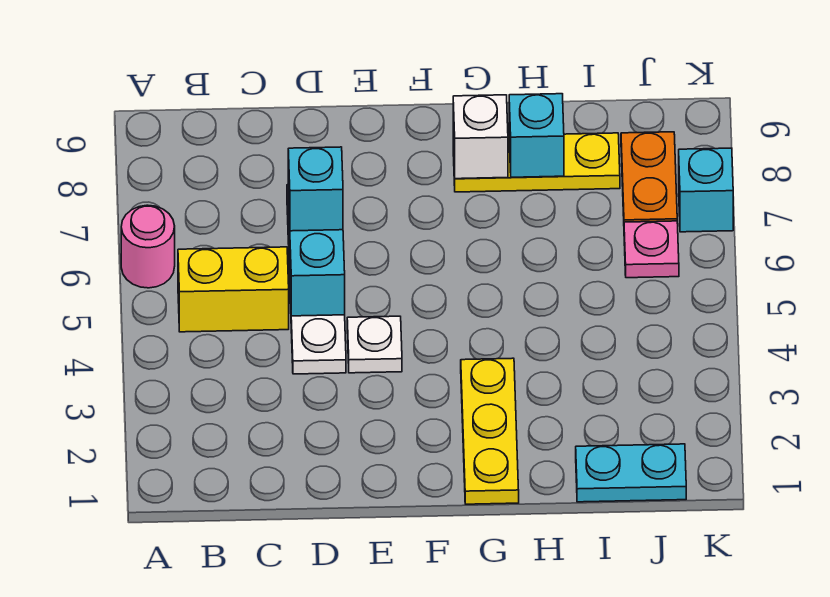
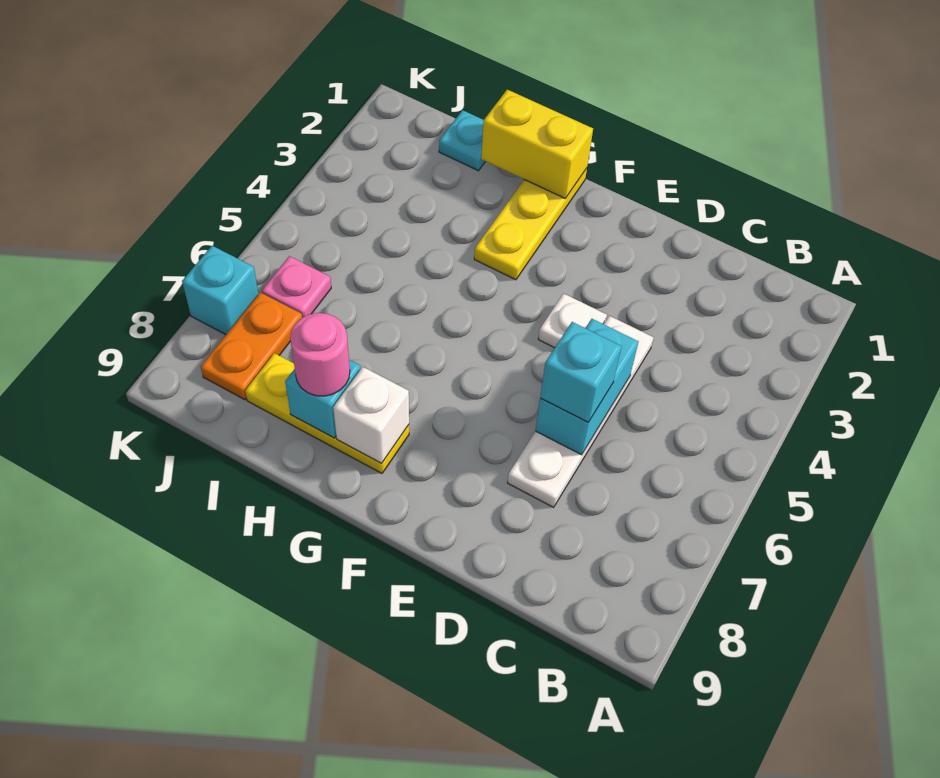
pink 1x1 round brick [121,205,175,288] -> pink 1x1 round brick moved to [290,313,350,396]
yellow 1x2 brick [178,247,289,332] -> yellow 1x2 brick moved to [481,90,593,198]
cyan 1x2 plate [576,444,686,502] -> cyan 1x1 plate [439,110,486,171]

